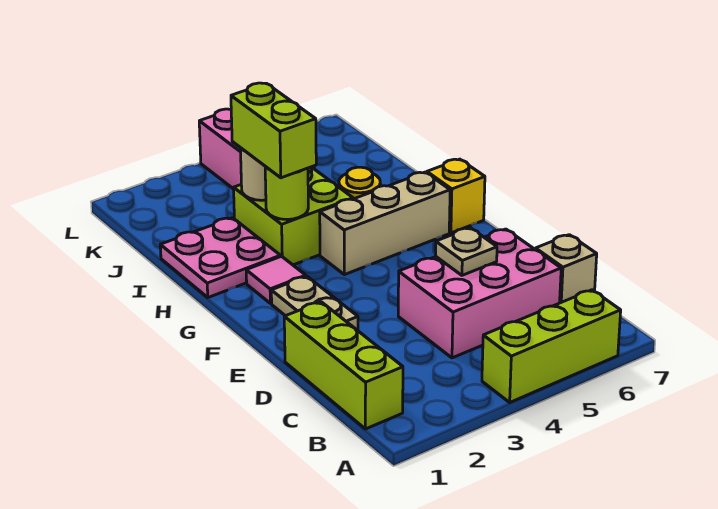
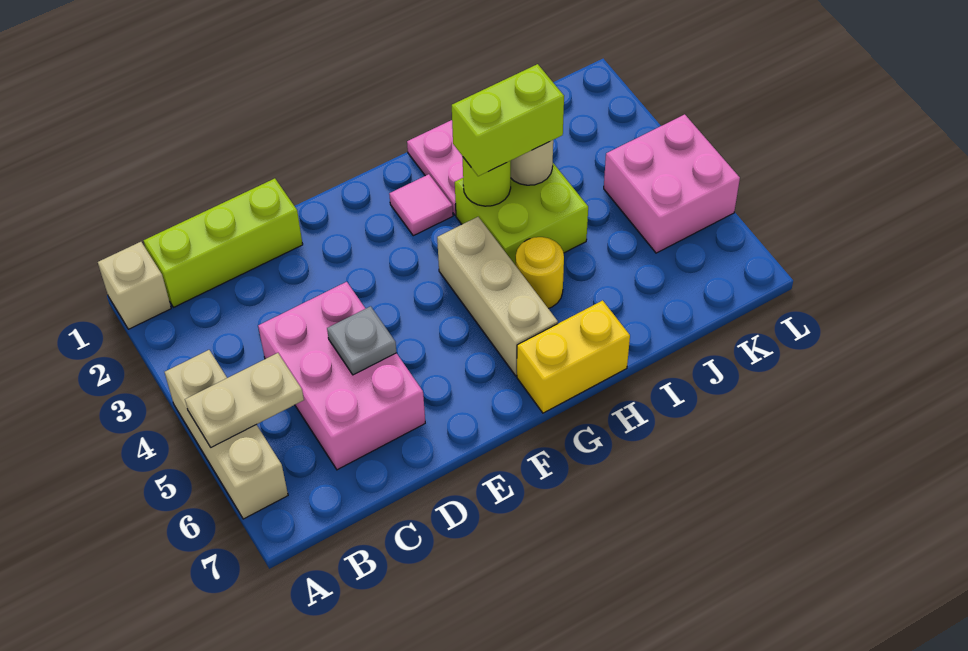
lime 1x3 brick [482,290,621,402] -> tan 1x3 brick [165,350,288,519]
tan 1x1 brick [536,235,597,303] -> tan 1x1 brick moved to [98,242,171,329]
tan 1x1 plate [436,228,497,275] -> grey 1x1 plate [327,306,397,375]
tan 1x2 plate [271,276,358,331] -> tan 1x2 plate moved to [185,353,304,447]
yellow 1x1 brick [427,159,485,233] -> yellow 1x2 brick [517,300,630,413]

